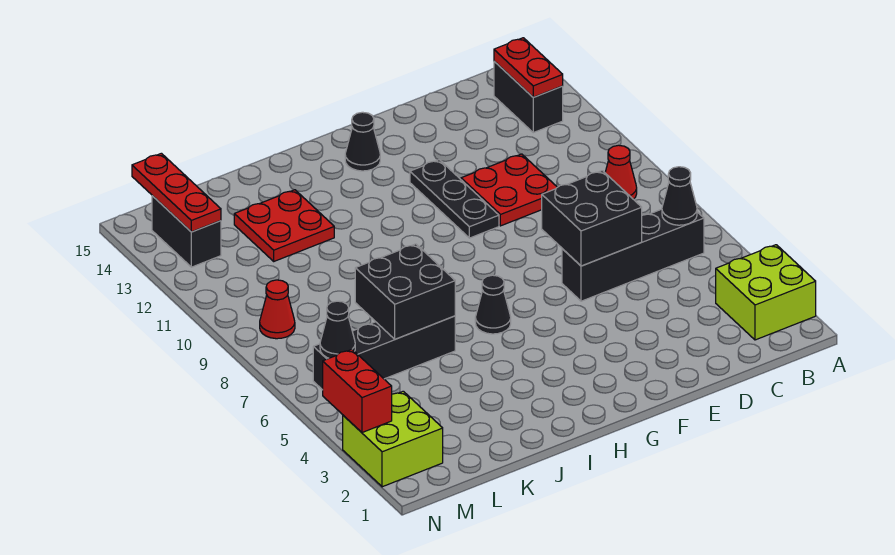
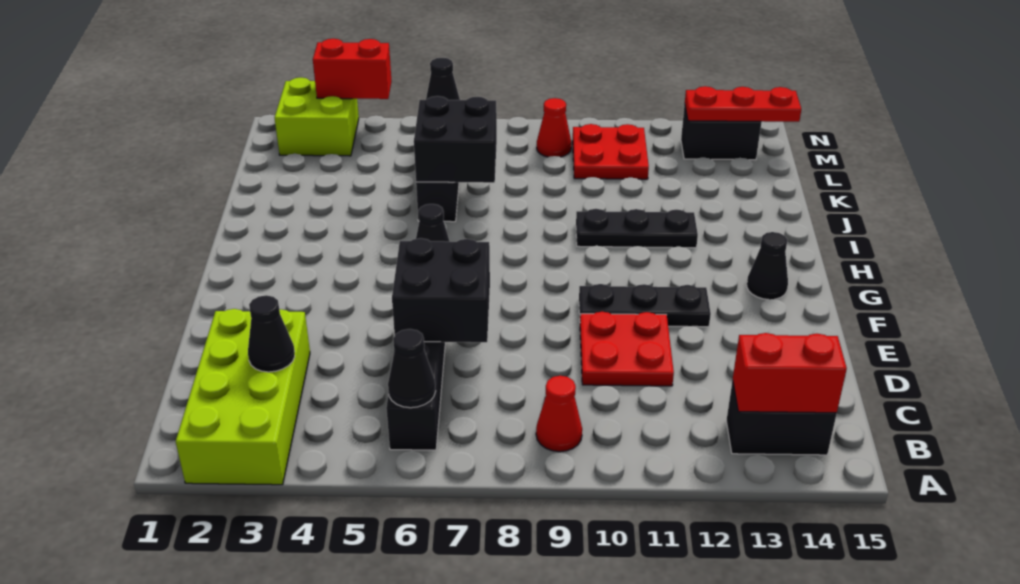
lime 2x2 brick [716,245,816,340] -> lime 2x4 brick [176,309,310,485]
red 1x2 plate [494,38,563,97] -> red 1x2 brick [733,333,847,413]
none -> black 1x1 cone [248,295,295,372]
none -> black 1x3 plate [576,209,698,248]
red 2x2 plate [234,190,334,261] -> red 2x2 plate moved to [573,124,649,179]

